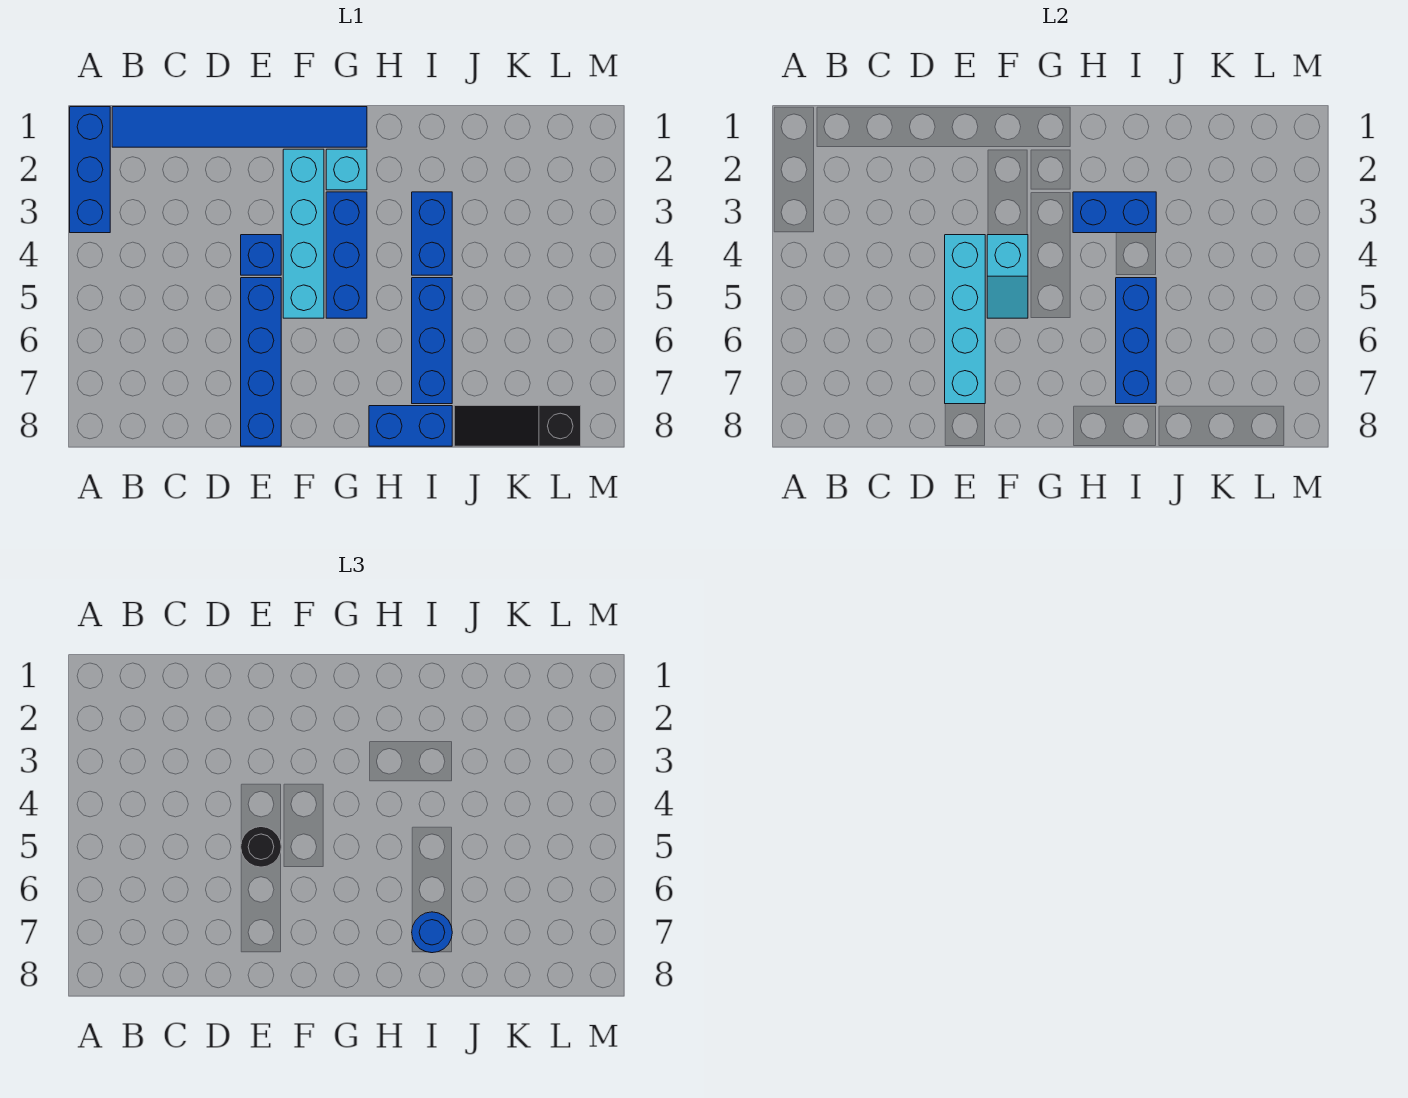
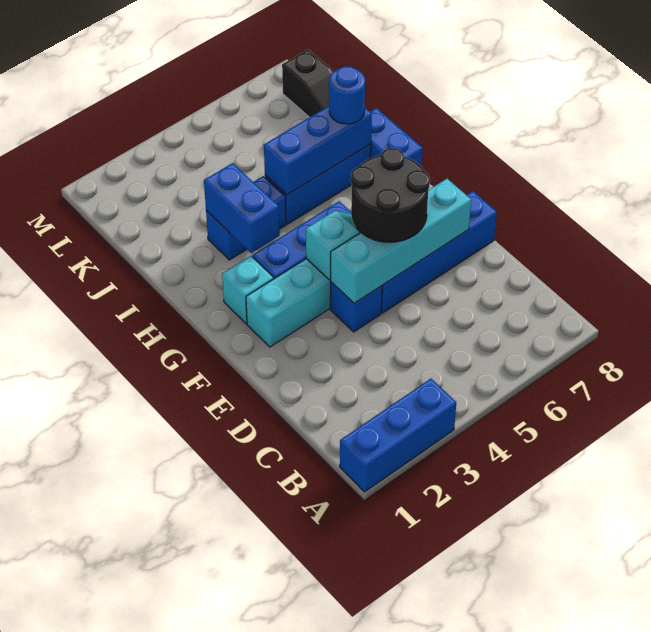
blue 1x6 tile [112,107,367,147] -> none
black 1x1 round brick [241,827,281,867] -> black 2x2 round brick [351,148,430,242]

